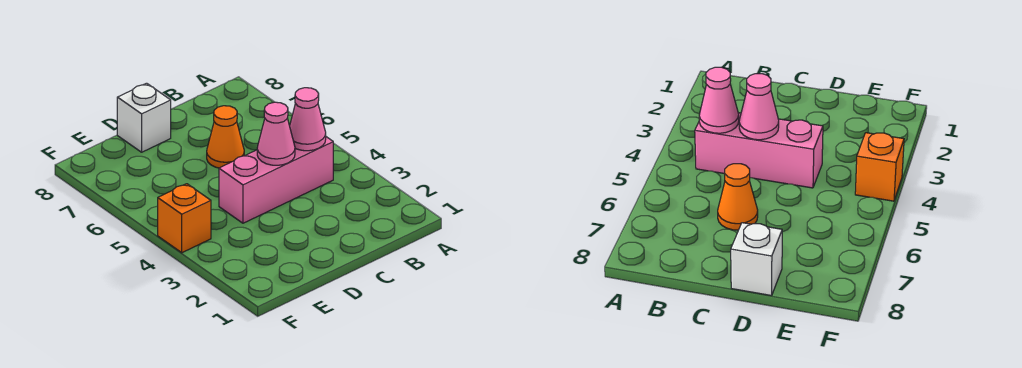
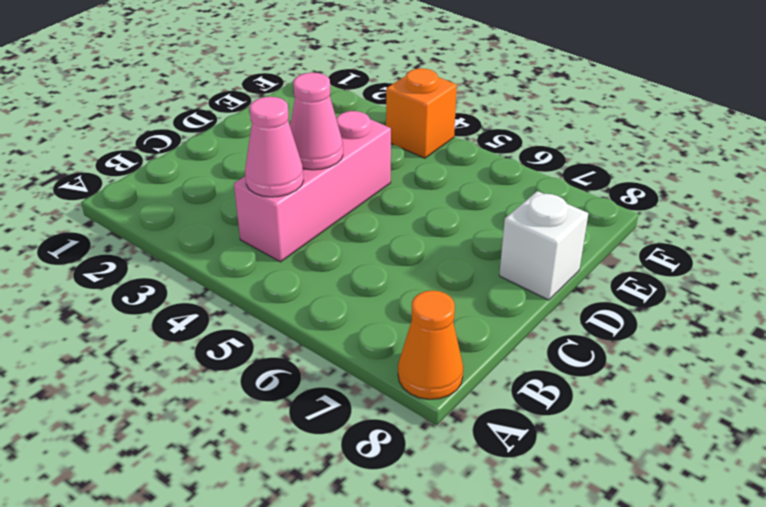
orange 1x1 cone [207,106,244,168] -> orange 1x1 cone moved to [398,291,463,399]

